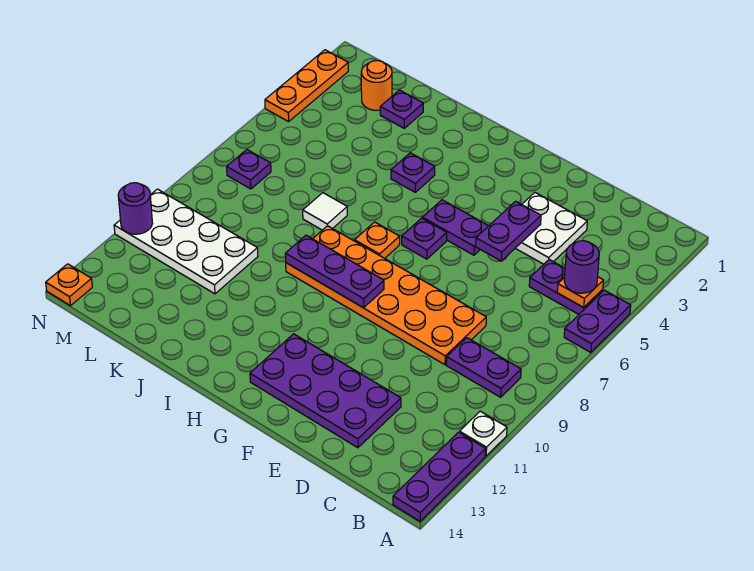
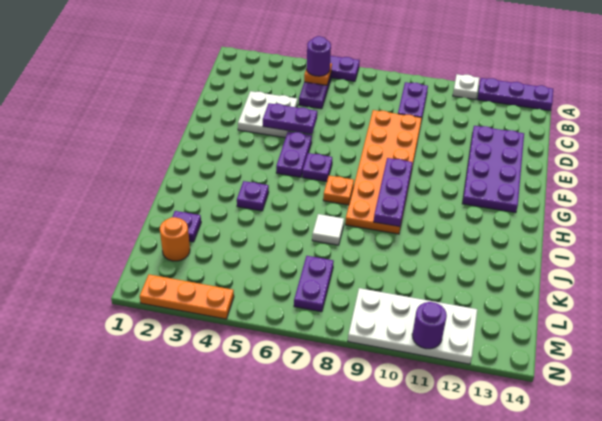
white 2x4 plate [114,189,258,294] -> white 2x4 plate turned to [348,288,477,364]
purple 1x1 plate [227,150,271,189] -> purple 1x2 plate [294,256,334,312]
orange 1x1 plate [46,264,92,306] -> none

